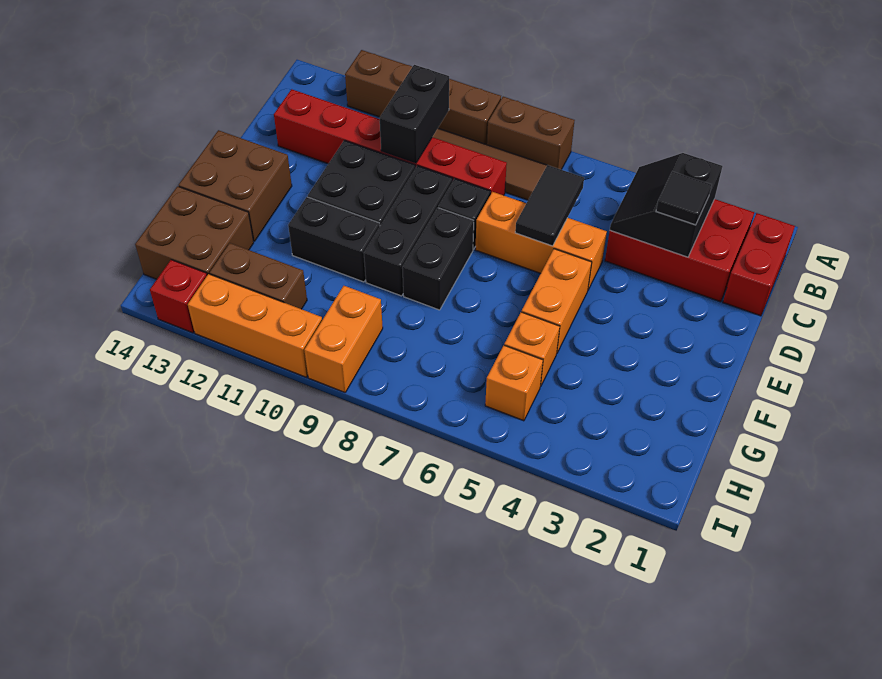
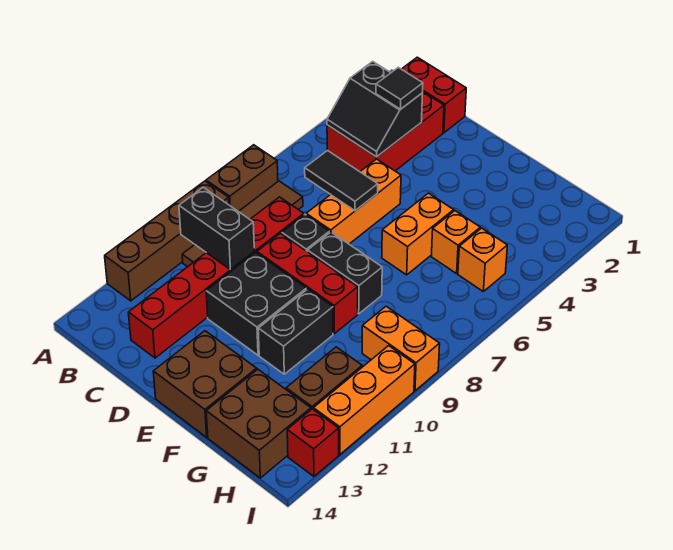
black 1x3 brick [364,166,453,296] -> red 1x3 brick [257,233,358,334]
orange 1x2 brick [522,249,592,353] -> orange 1x2 brick turned to [382,193,454,275]

